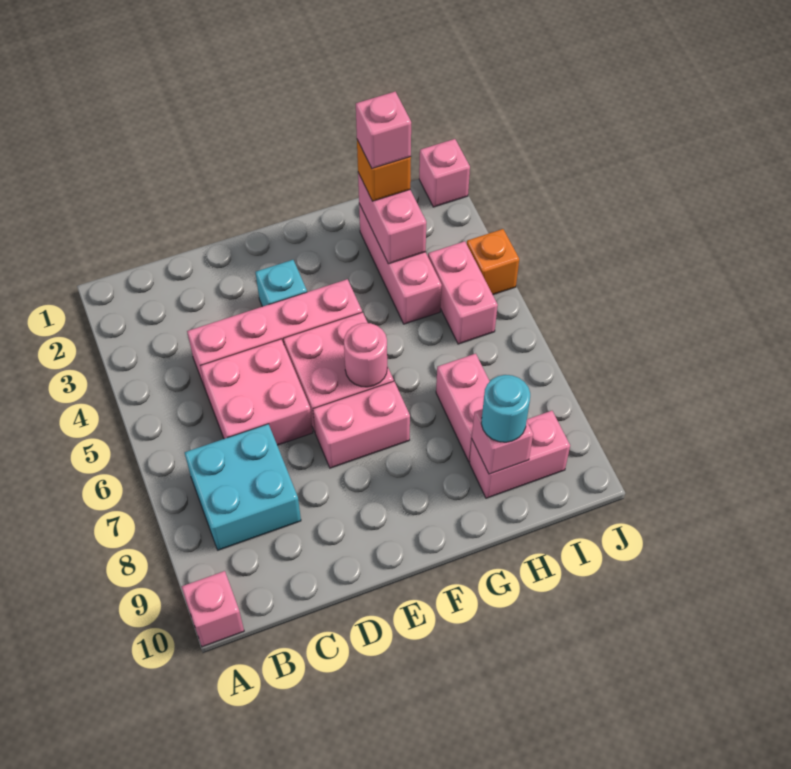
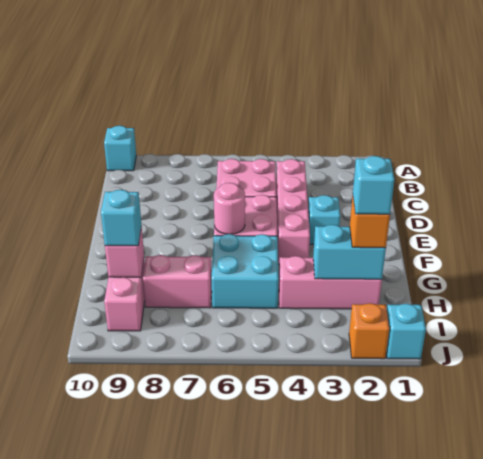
pink 1x1 brick [182,571,244,647] -> cyan 1x1 brick [104,126,136,171]
cyan 2x2 brick [185,424,301,550] -> cyan 2x2 brick moved to [212,234,279,308]
pink 1x2 brick [313,381,410,468] -> none
pink 1x2 brick [358,173,426,264] -> cyan 1x2 brick [313,225,386,279]
pink 1x1 brick [356,92,411,169] -> cyan 1x1 brick [353,156,394,214]
cyan 1x1 round brick [481,375,530,442] -> cyan 1x1 brick [101,190,141,246]
pink 1x2 brick [428,241,498,344] -> none
pink 1x1 brick [419,139,470,207] -> cyan 1x1 brick [386,304,426,359]
orange 1x1 brick [467,229,519,295] -> orange 1x1 brick moved to [349,303,389,359]

